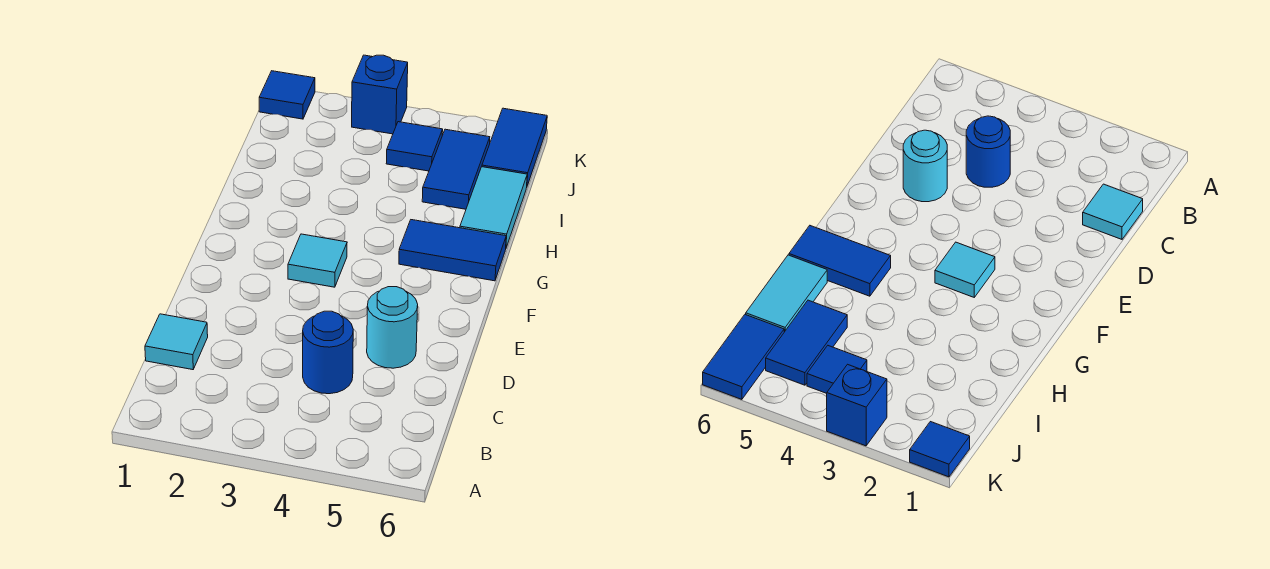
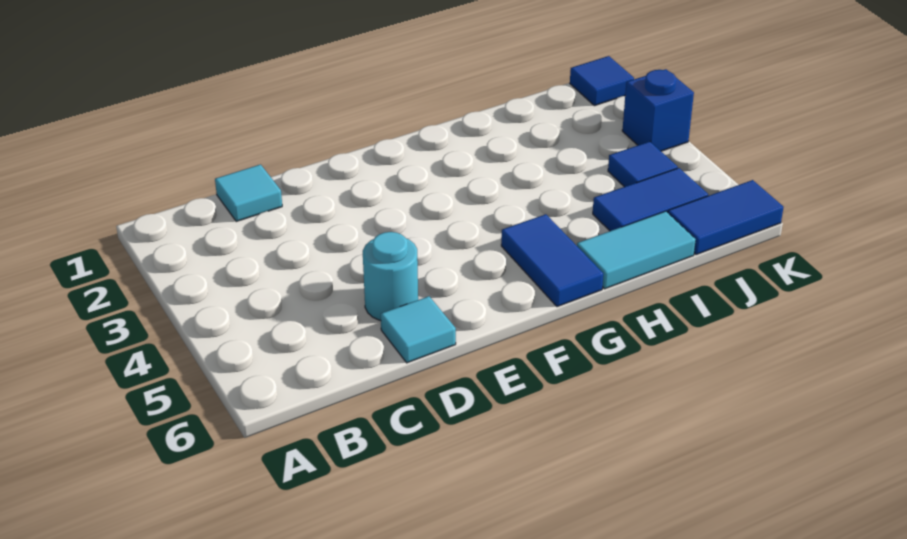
blue 1x1 round brick [303,311,353,394] -> none
cyan 1x1 tile [288,234,347,287] -> cyan 1x1 tile moved to [381,296,456,363]

